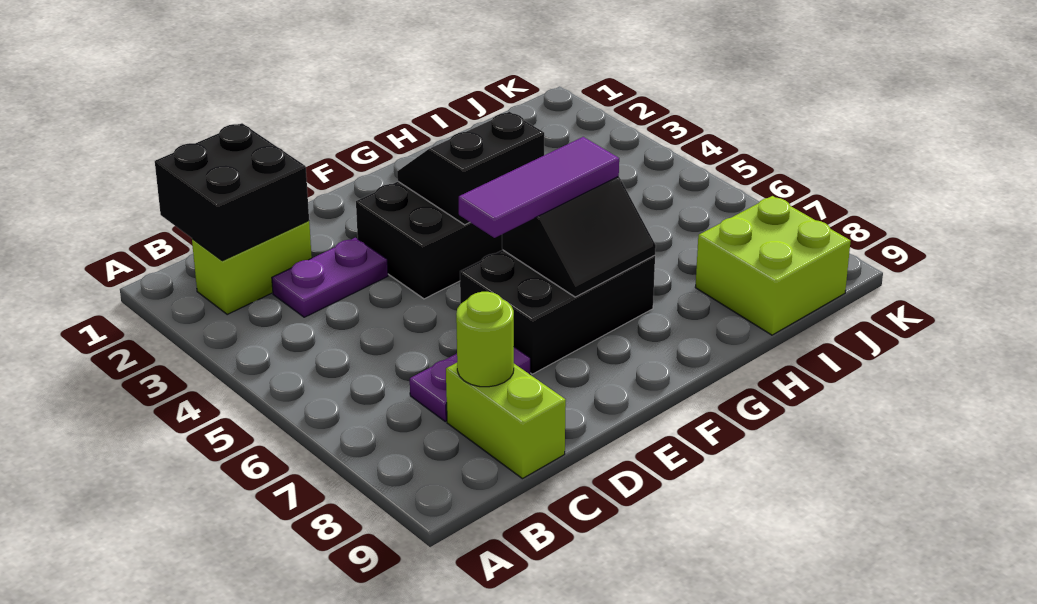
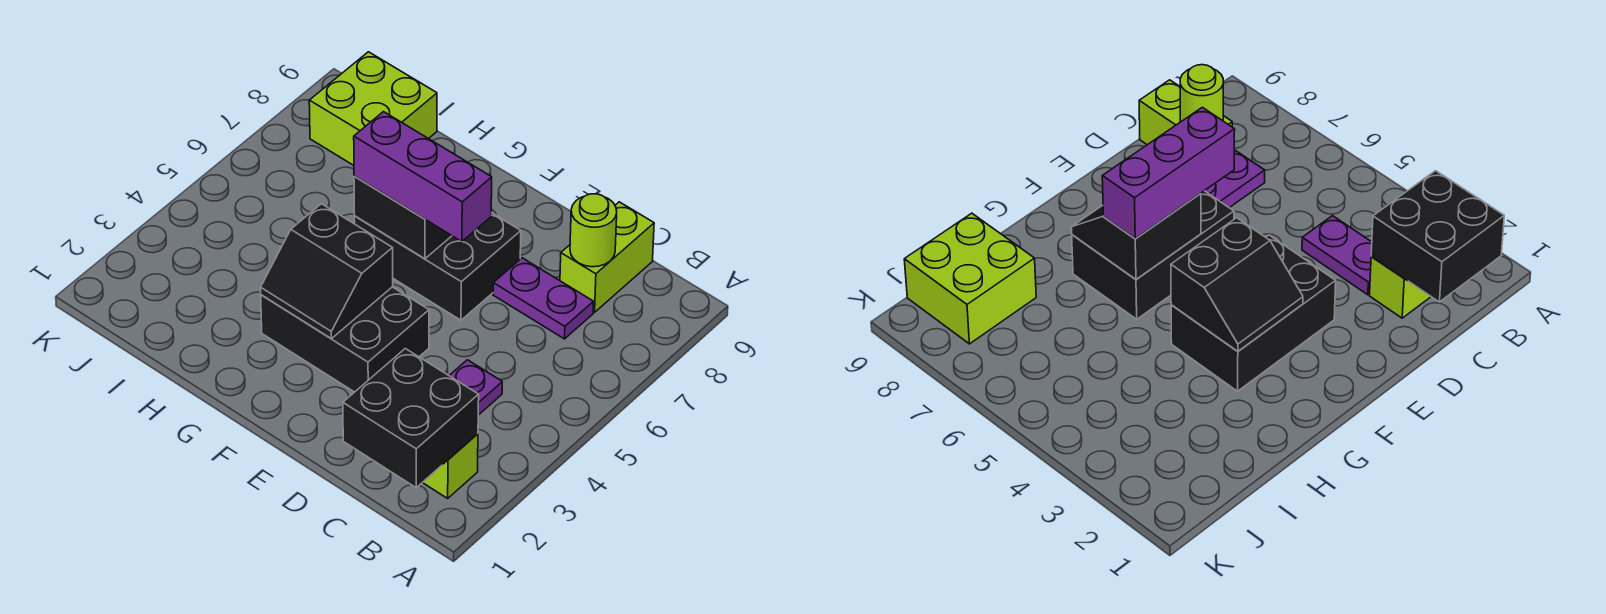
purple 1x2 plate [272,238,388,317] -> purple 1x2 plate turned to [449,360,502,415]
purple 1x3 tile [459,137,619,238] -> purple 1x3 brick [354,112,492,242]

